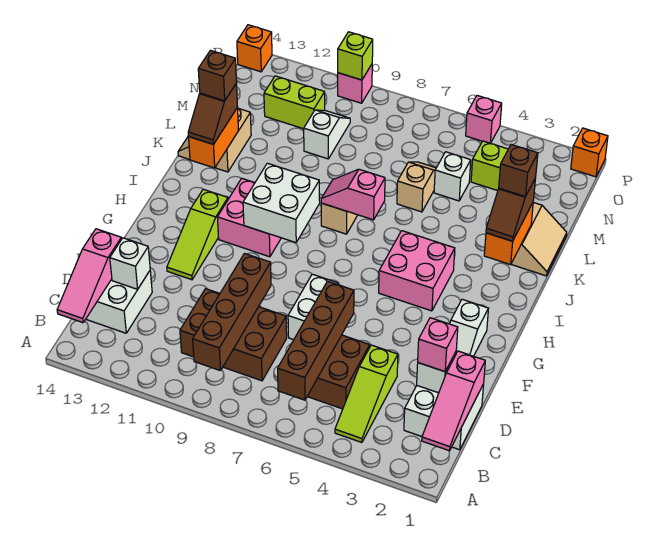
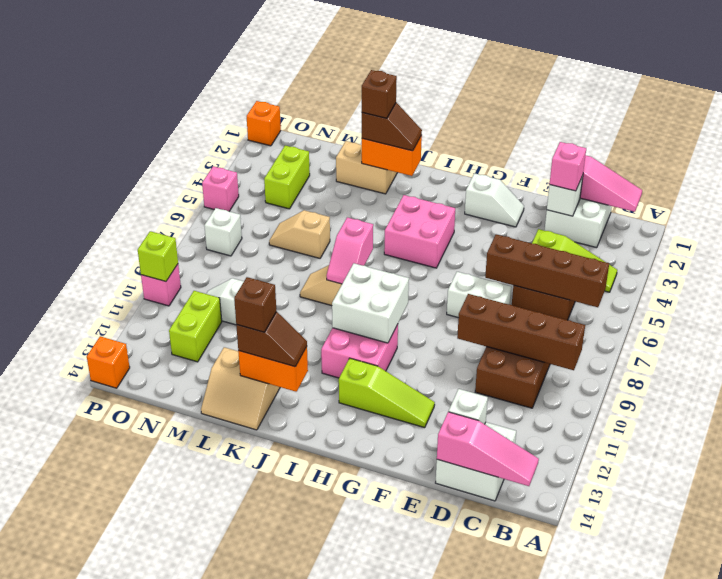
white 1x1 brick [434,152,471,201] -> white 1x1 brick moved to [204,208,242,256]

